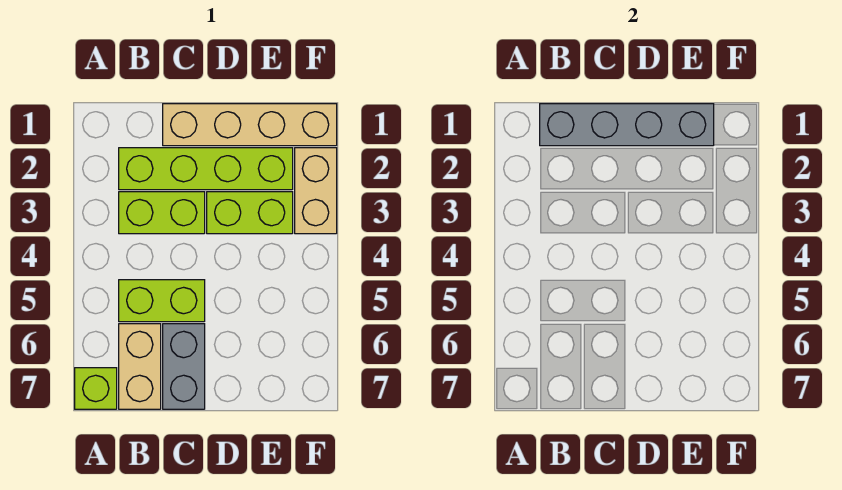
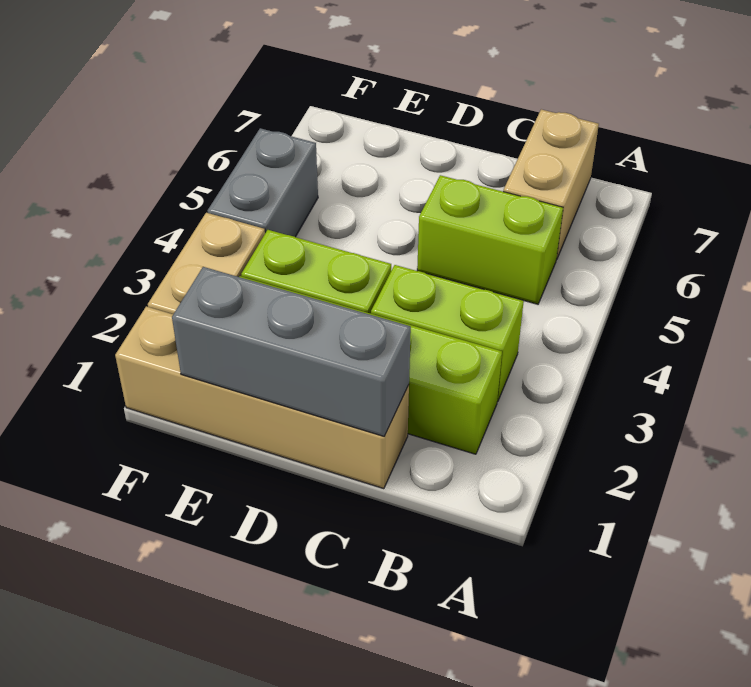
lime 1x1 brick [75,368,117,409] -> none
grey 1x4 brick [540,104,714,146] -> grey 1x3 brick [172,267,411,436]
grey 1x2 brick [163,324,205,409] -> grey 1x2 brick moved to [207,128,318,237]

